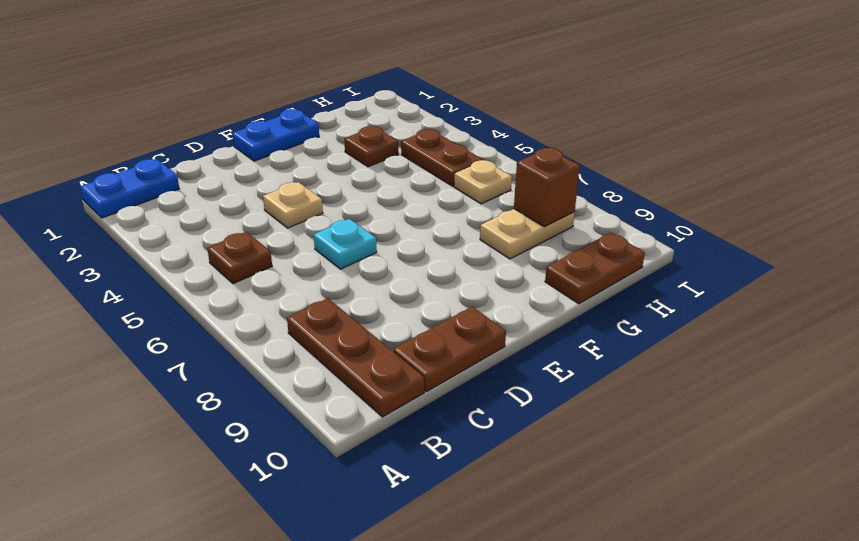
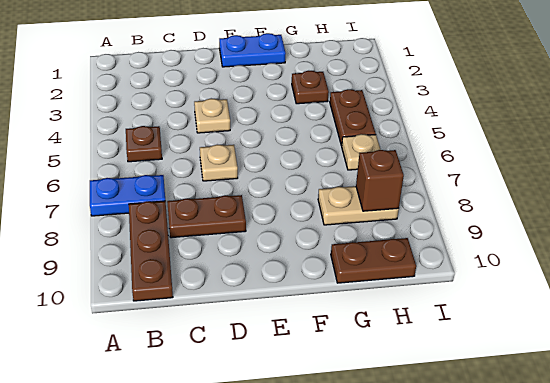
blue 1x2 plate [80,159,179,218] -> blue 1x2 plate moved to [90,175,165,216]
brown 1x2 plate [393,307,506,392] -> brown 1x2 plate moved to [167,195,246,238]
cyan 1x1 plate [314,219,377,269] -> tan 1x1 plate [200,145,238,181]

